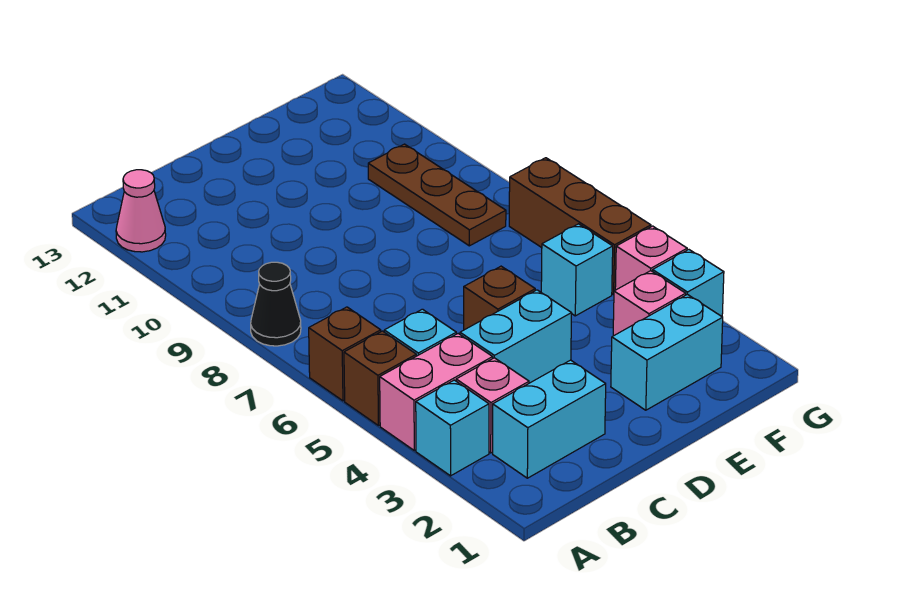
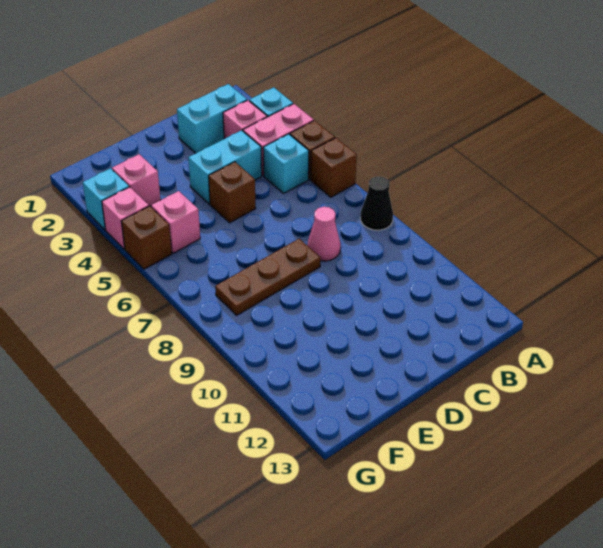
pink 1x1 cone [116,170,166,252] -> pink 1x1 cone moved to [307,207,341,261]
cyan 1x2 brick [611,294,723,410] -> none
cyan 1x1 brick [541,224,613,316] -> pink 1x1 brick [151,191,200,253]
brown 1x3 plate [368,144,506,246] -> brown 1x3 plate turned to [215,239,320,315]
brown 1x3 brick [509,158,651,294] -> brown 1x1 brick [121,206,172,269]

